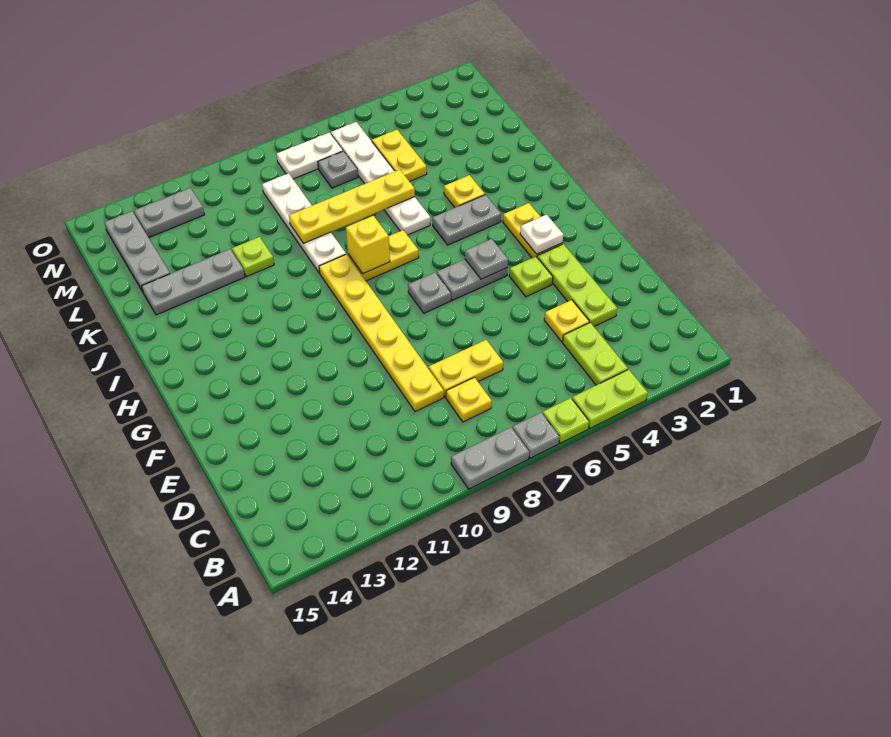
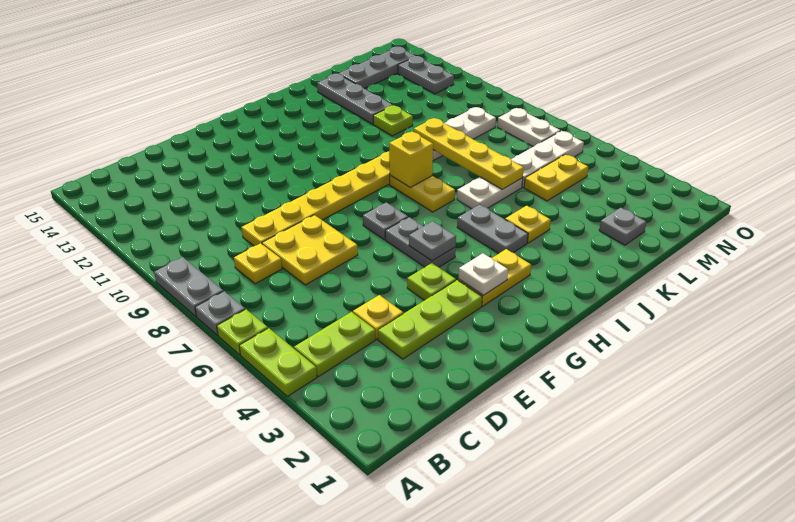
yellow 1x2 plate [429,340,503,397] -> yellow 2x2 plate [262,215,358,285]
grey 1x1 plate [318,151,358,188] -> grey 1x1 plate moved to [599,208,646,245]

